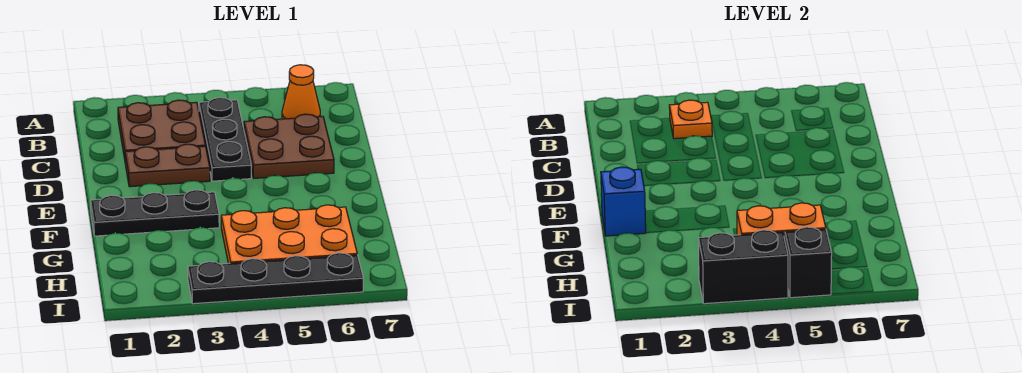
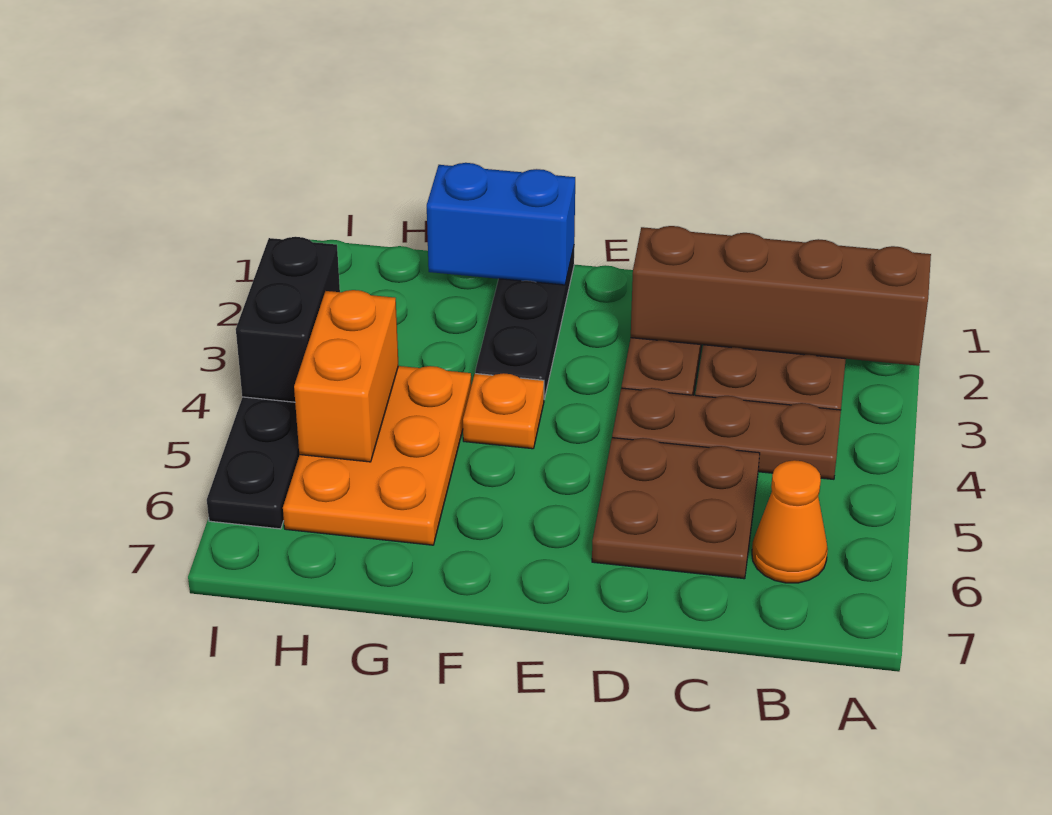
none -> brown 1x4 brick [631,226,931,366]
orange 1x1 plate [669,100,712,139] -> orange 1x1 plate moved to [463,373,544,449]
black 1x3 plate [199,98,251,181] -> brown 1x3 plate [612,388,841,479]
blue 1x1 brick [601,167,646,236] -> blue 1x2 brick [427,163,575,285]
black 1x1 brick [785,227,832,298] -> none

